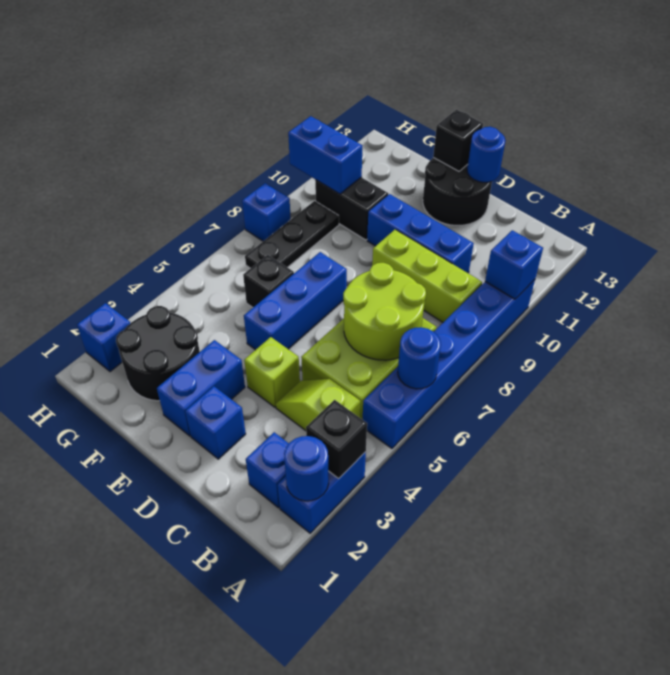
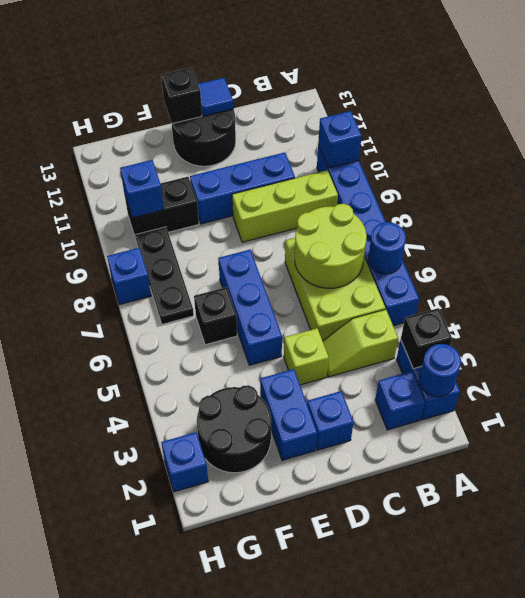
blue 1x1 round brick [467,127,506,182] -> blue 1x1 tile [198,78,234,116]
blue 1x2 brick [288,116,362,194] -> blue 1x1 brick [120,160,164,218]

